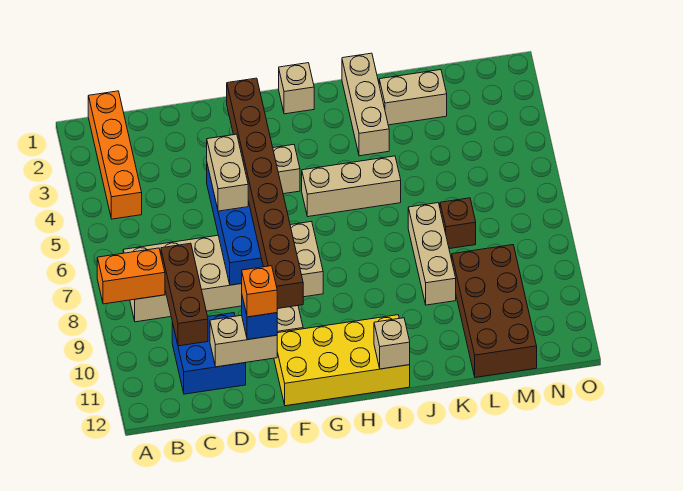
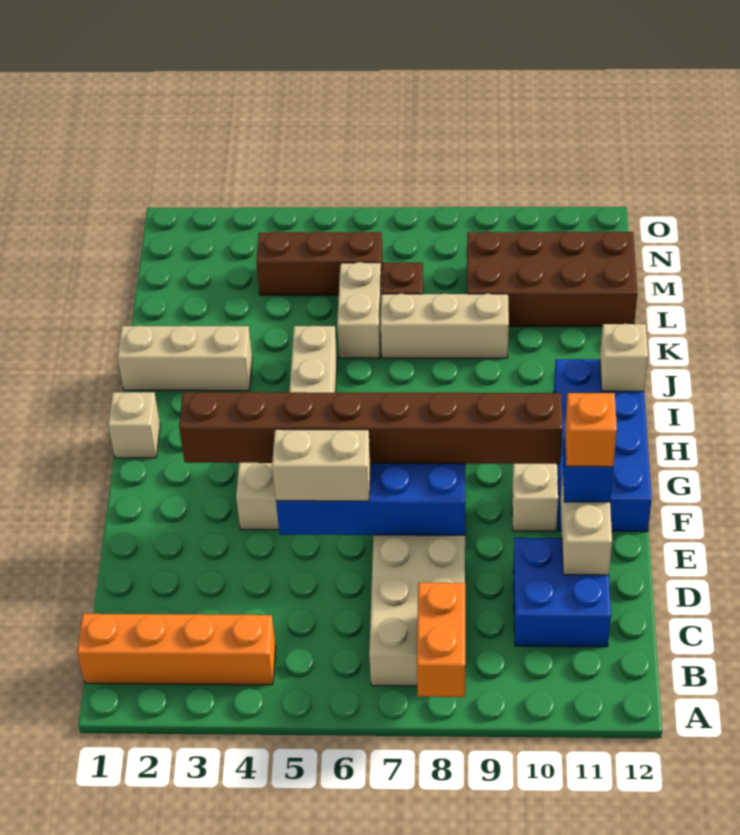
brown 1x3 brick [161,243,208,346] -> brown 1x3 brick moved to [256,232,383,295]
yellow 2x4 brick [274,315,410,406] -> blue 2x4 brick [554,359,652,532]
tan 1x2 brick [379,70,447,125] -> tan 1x2 brick moved to [337,262,382,358]

